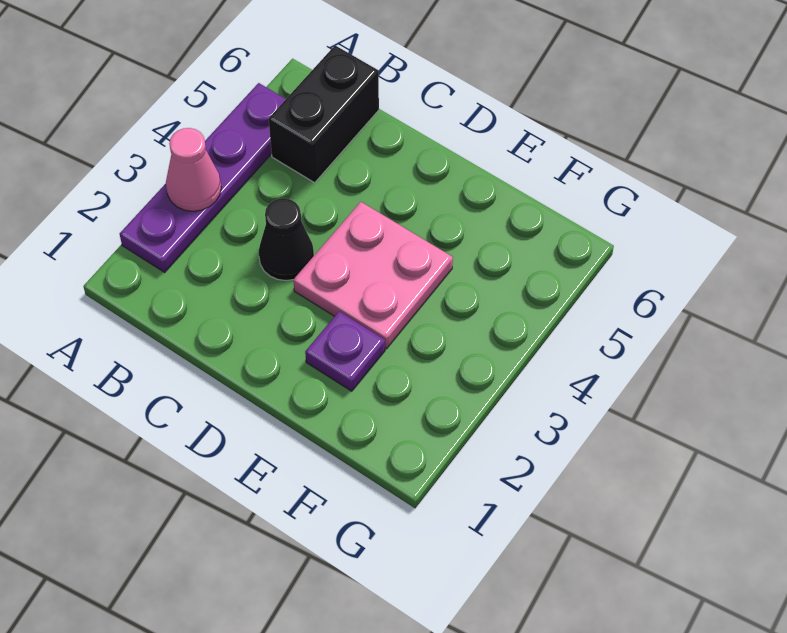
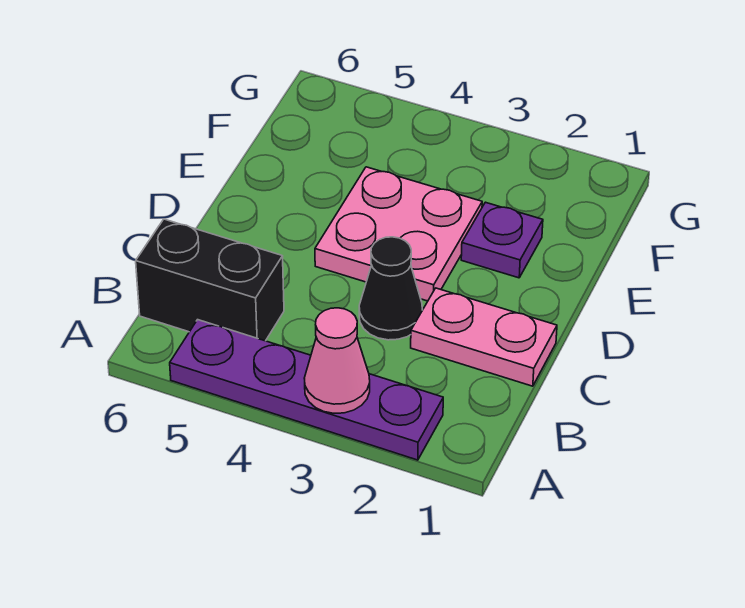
none -> pink 1x2 plate [411,288,557,386]

